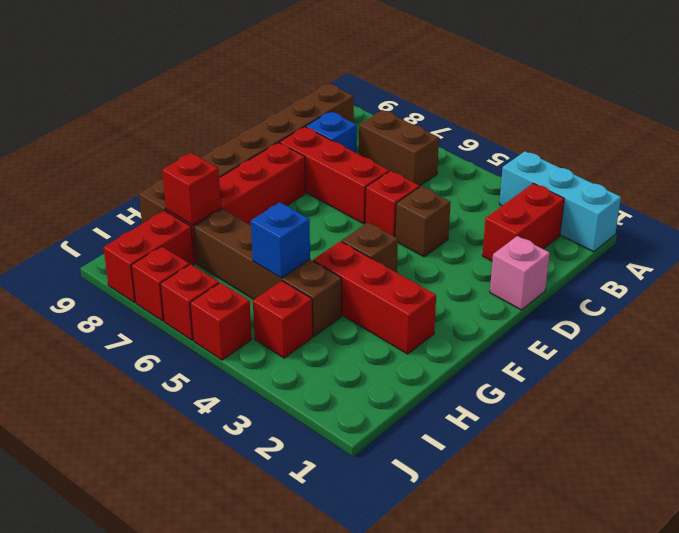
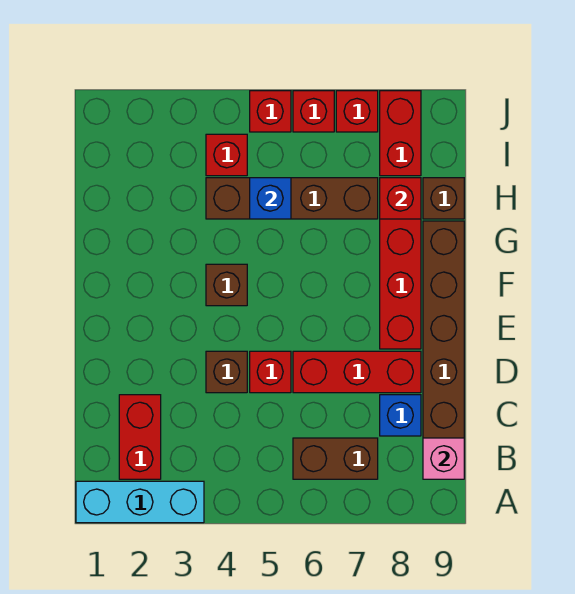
pink 1x1 brick [490,236,550,310] -> pink 1x1 brick moved to [423,438,464,479]
red 1x3 brick [313,241,436,354] -> none

